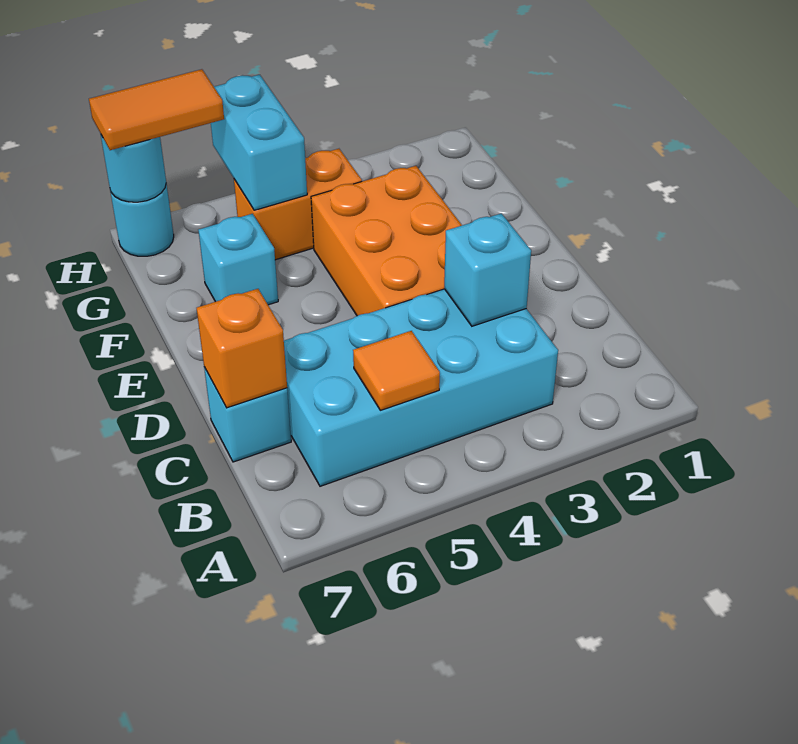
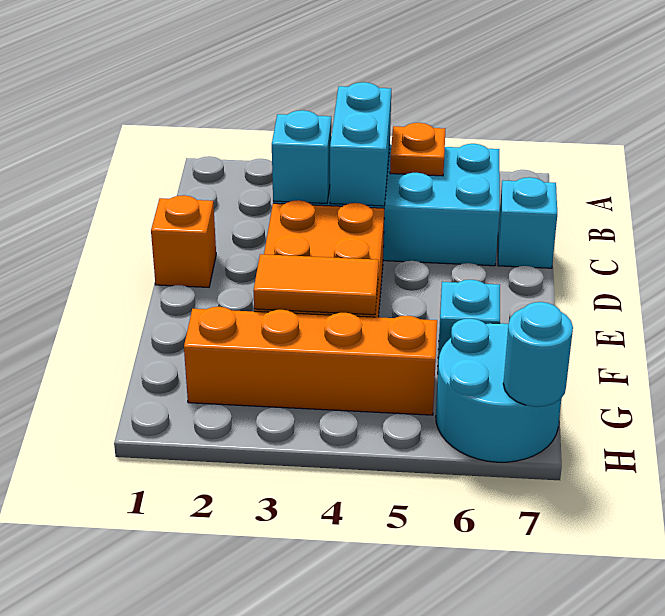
orange 1x1 tile [353,331,440,410] -> orange 1x1 plate [390,123,445,176]
orange 1x1 brick [197,289,287,408] -> orange 1x1 brick moved to [151,195,216,287]
orange 1x2 brick [234,149,362,260] -> orange 1x4 brick [184,307,437,415]
cyan 1x2 brick [211,75,307,210] -> cyan 1x2 brick moved to [330,82,391,206]
orange 1x2 tile [89,69,224,150] -> orange 1x2 tile moved to [253,254,379,315]
cyan 1x1 round brick [110,184,174,256] -> cyan 2x2 round brick [436,319,561,462]

